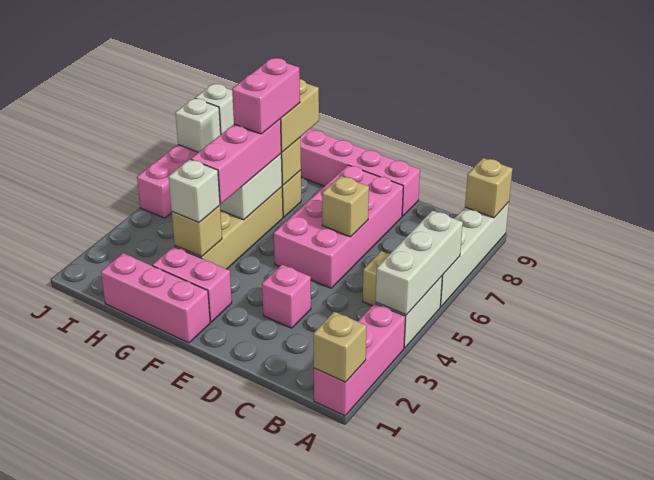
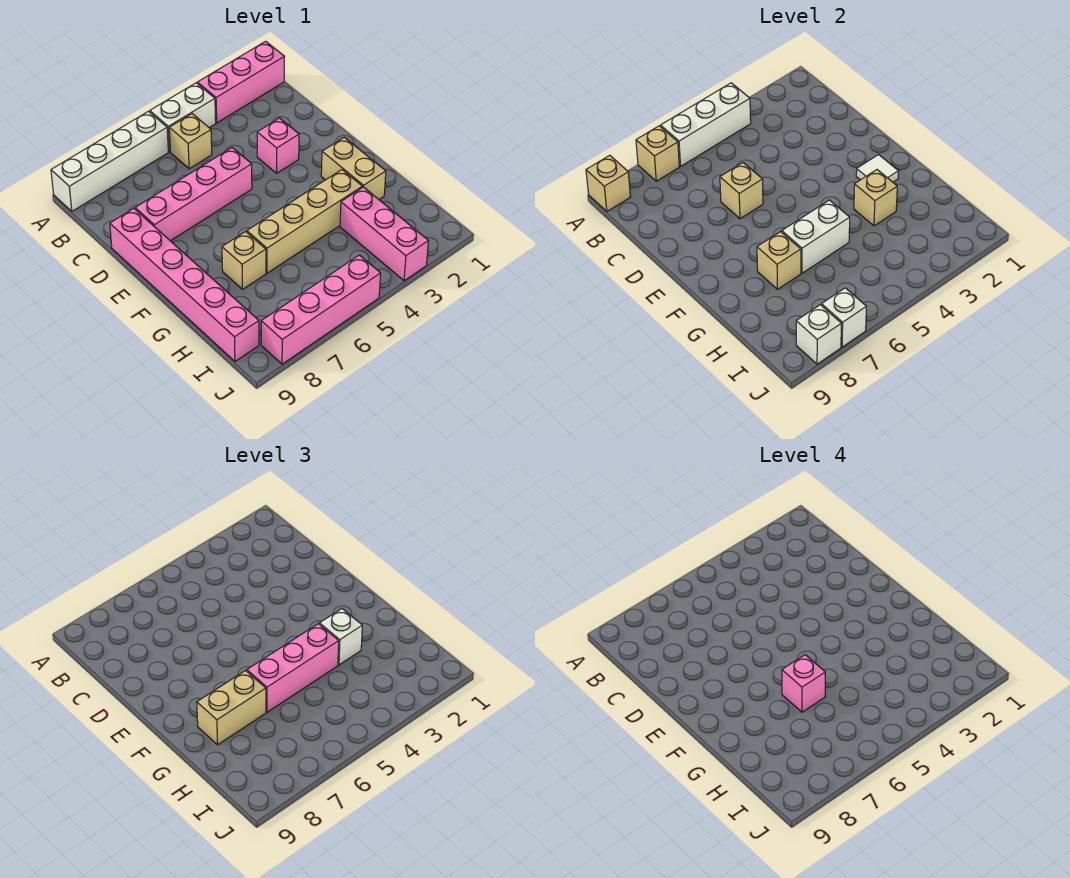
tan 1x1 brick [313,312,367,382] -> tan 1x1 brick moved to [636,126,679,181]
pink 2x4 brick [274,165,403,288] -> pink 1x4 brick [135,148,252,241]
pink 1x3 brick [101,253,210,343] -> pink 1x3 brick moved to [340,187,428,281]
pink 1x2 brick [152,246,232,322] -> tan 1x2 brick [321,137,386,200]
none -> white 1x1 tile [856,155,899,182]
pink 1x2 brick [232,58,300,134] -> pink 1x1 brick [782,655,825,712]

